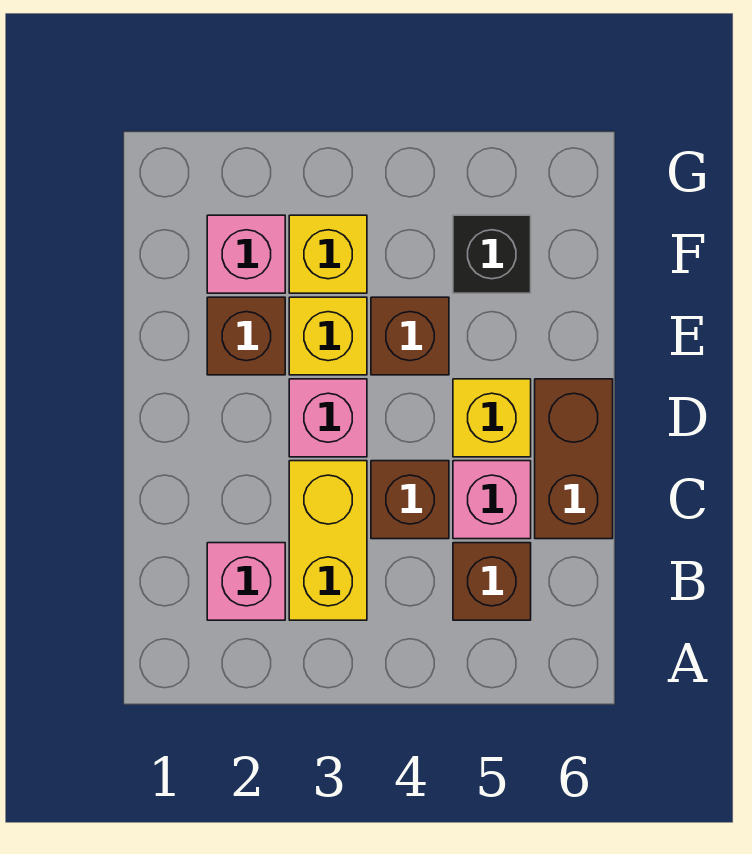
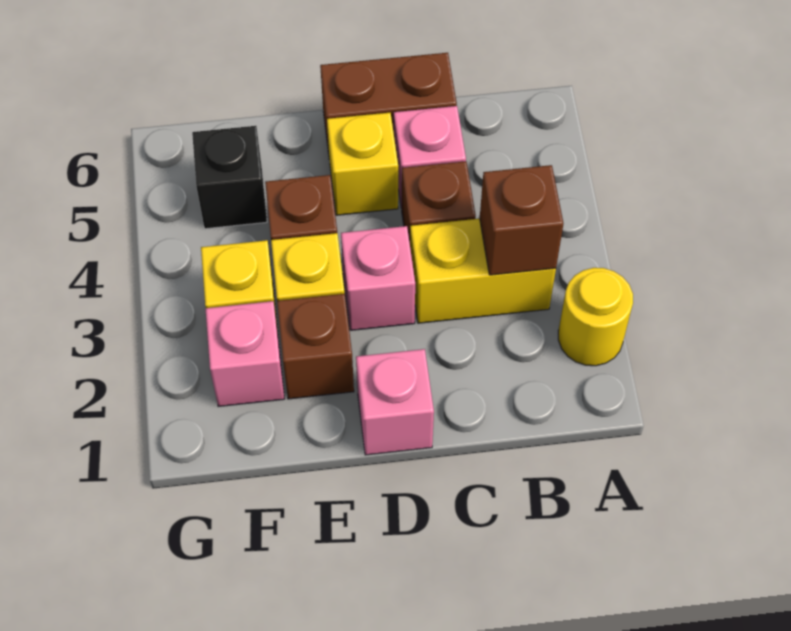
none -> yellow 1x1 round brick [558,268,633,366]
pink 1x1 brick [207,543,285,620] -> pink 1x1 brick moved to [356,349,434,455]
brown 1x1 brick [453,543,531,620] -> brown 1x1 brick moved to [480,165,563,275]

